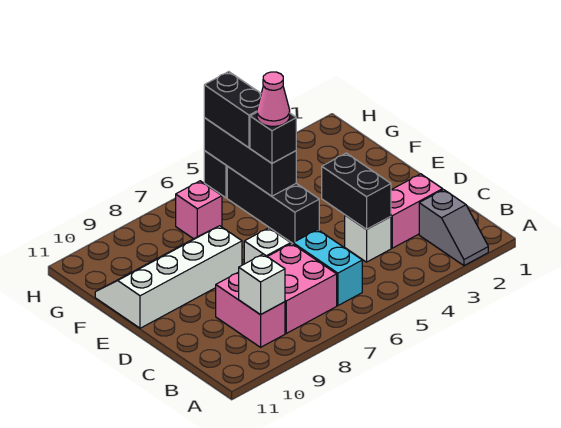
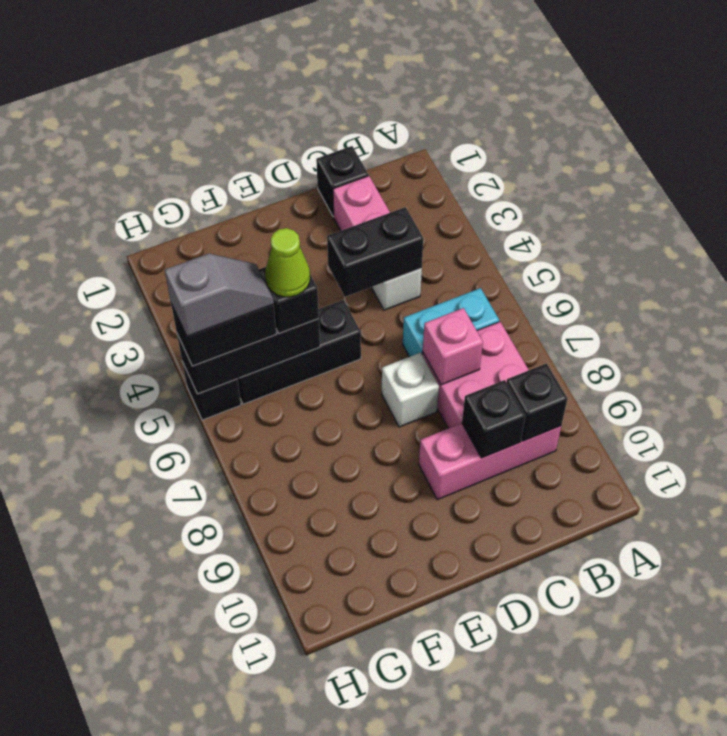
grey 1x2 slope [419,190,488,266] -> grey 1x2 slope moved to [165,254,274,336]
pink 1x2 brick [216,272,285,347] -> pink 1x3 brick [419,423,561,500]
white 1x1 brick [239,254,285,315] -> black 1x1 brick [507,364,567,441]
none -> black 1x1 brick [316,146,368,217]
none -> black 1x1 brick [462,380,525,458]
white 2x4 slope [95,226,242,328] -> none
pink 1x1 cone [257,72,290,126] -> lime 1x1 cone [265,228,310,297]
pink 1x1 brick [176,181,222,239] -> pink 1x1 brick moved to [423,308,483,385]

